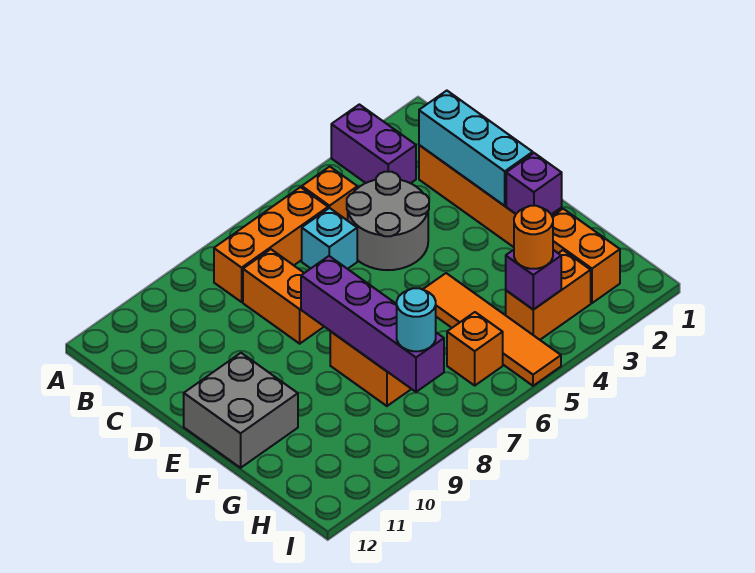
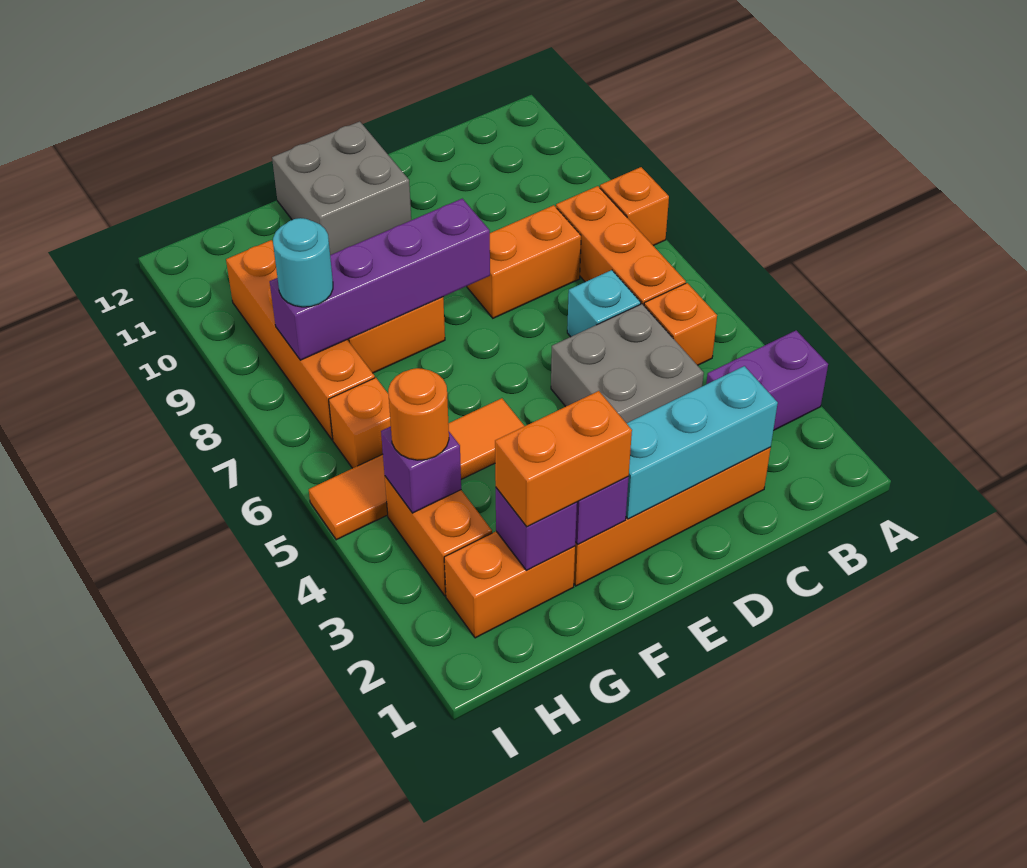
none -> orange 1x1 brick [600,167,669,246]
grey 2x2 round brick [347,172,429,270] -> grey 2x2 brick [551,304,704,423]
none -> orange 1x2 brick [495,391,632,527]
none -> purple 1x1 brick [496,488,577,570]
none -> orange 1x4 brick [226,240,375,440]

